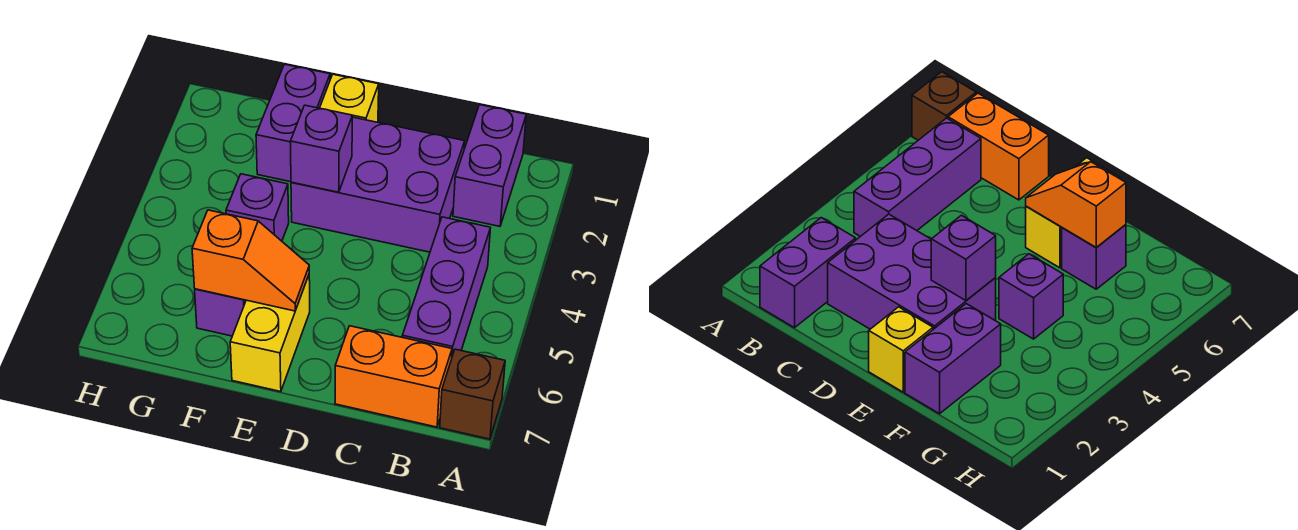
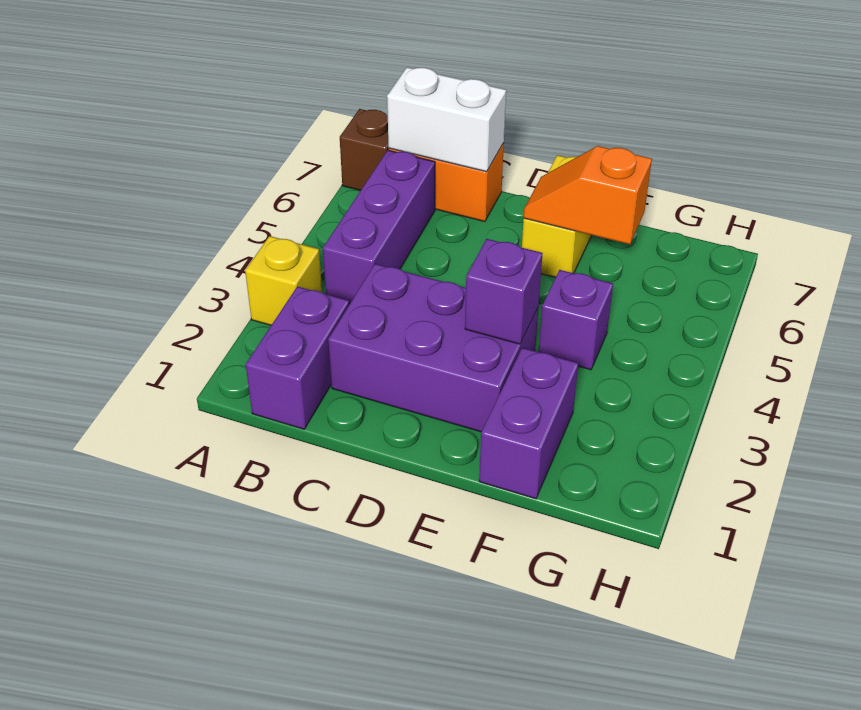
none -> white 1x2 brick [387,67,506,172]
yellow 1x1 brick [320,74,379,122] -> yellow 1x1 brick moved to [245,236,322,325]
purple 1x1 brick [195,289,246,336] -> none

